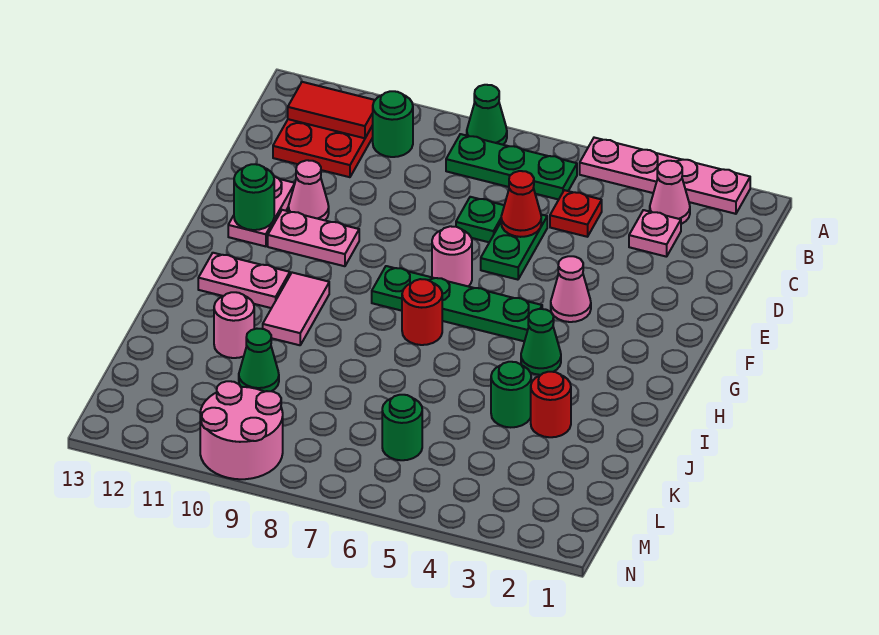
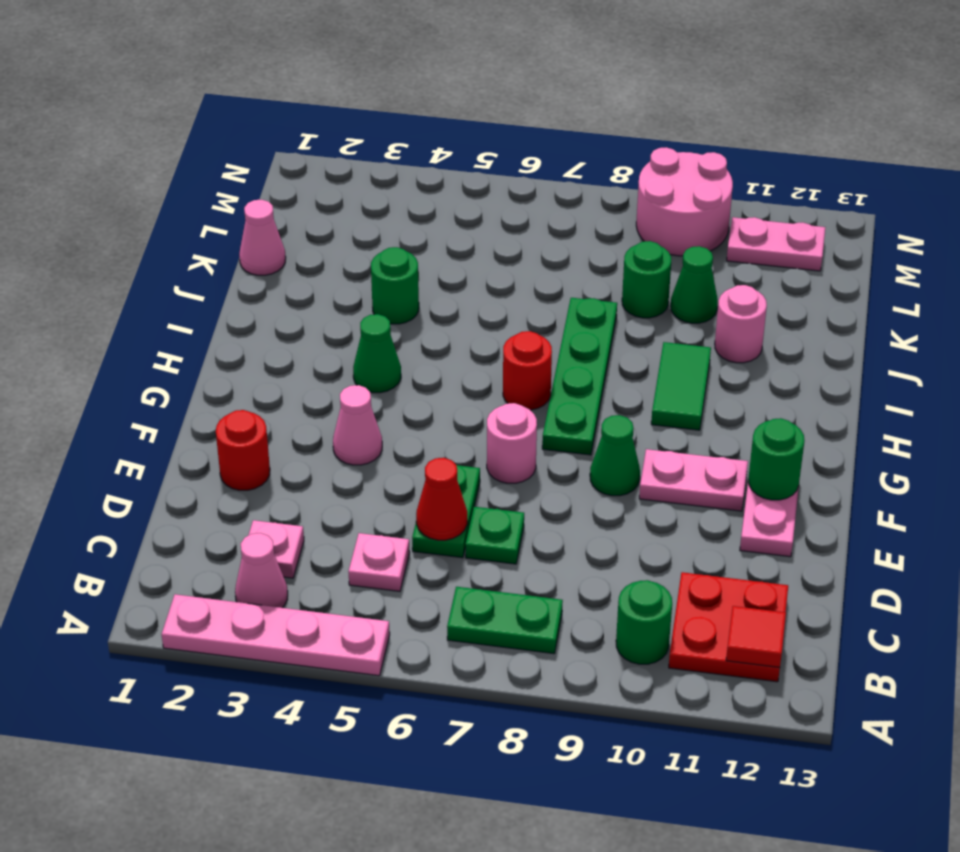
green 1x1 cone [467,85,507,145] -> green 1x1 cone moved to [590,415,640,496]
green 1x3 plate [446,134,577,200] -> green 1x2 plate [447,587,563,654]
red 1x2 tile [288,82,375,138] -> red 1x1 tile [726,606,786,667]
red 1x1 plate [550,190,602,237] -> pink 1x1 plate [348,533,410,591]
pink 1x1 cone [288,160,329,220] -> pink 1x1 cone moved to [239,200,286,275]
green 1x4 plate [372,266,542,341] -> green 1x4 plate turned to [542,298,617,455]
pink 1x2 tile [263,273,329,345] -> green 1x2 tile [651,342,711,430]
pink 1x2 plate [198,253,290,308] -> pink 1x2 plate moved to [727,217,825,271]
red 1x1 round brick [531,372,571,437] -> red 1x1 round brick moved to [216,410,270,490]
green 1x1 round brick [382,395,422,460] -> green 1x1 round brick moved to [622,241,671,318]

